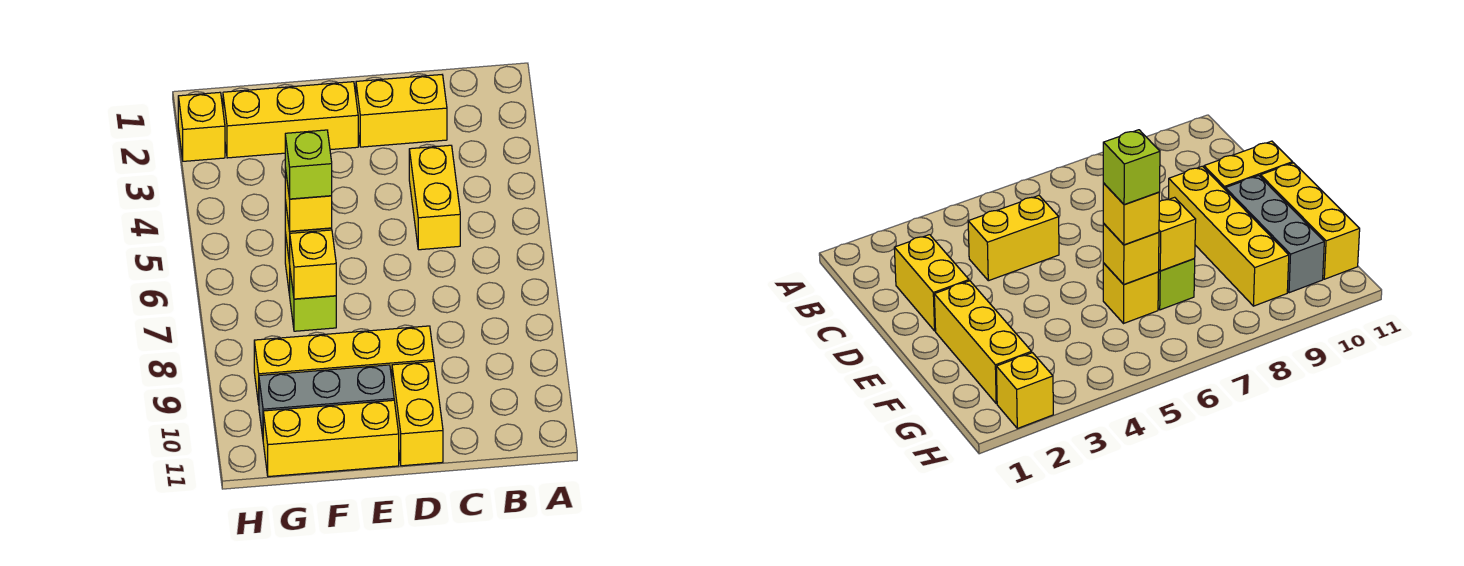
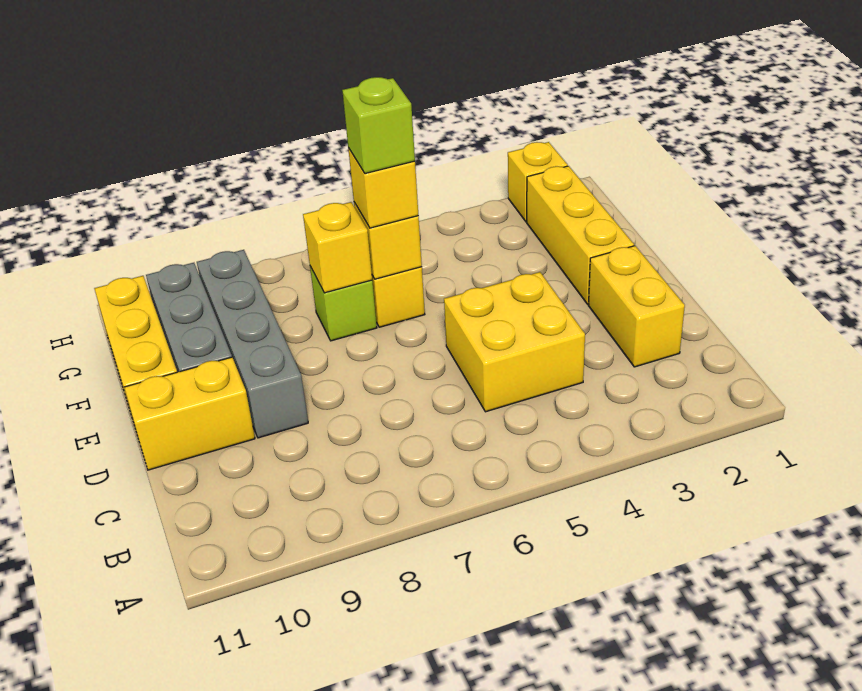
yellow 1x2 brick [409,145,460,250] -> yellow 2x2 brick [444,272,585,412]
yellow 1x4 brick [254,326,434,404] -> grey 1x4 brick [197,250,308,438]

